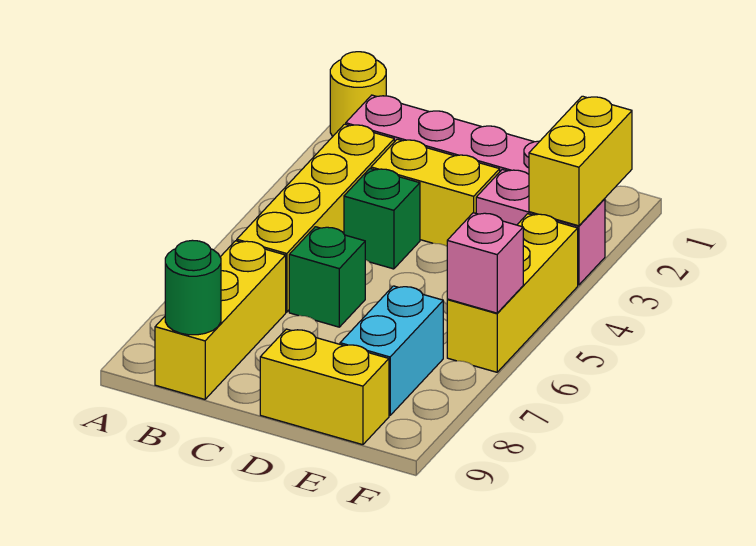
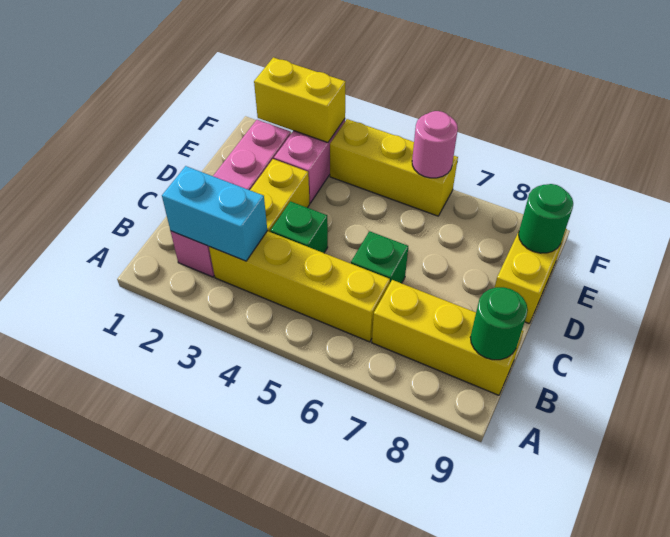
yellow 1x1 round brick [330,52,386,136] -> none
cyan 1x2 brick [340,286,443,415] -> cyan 1x2 brick moved to [162,166,267,261]
none -> green 1x1 round brick [519,184,573,253]
pink 1x1 brick [447,213,523,313] -> pink 1x1 round brick [412,111,458,178]

